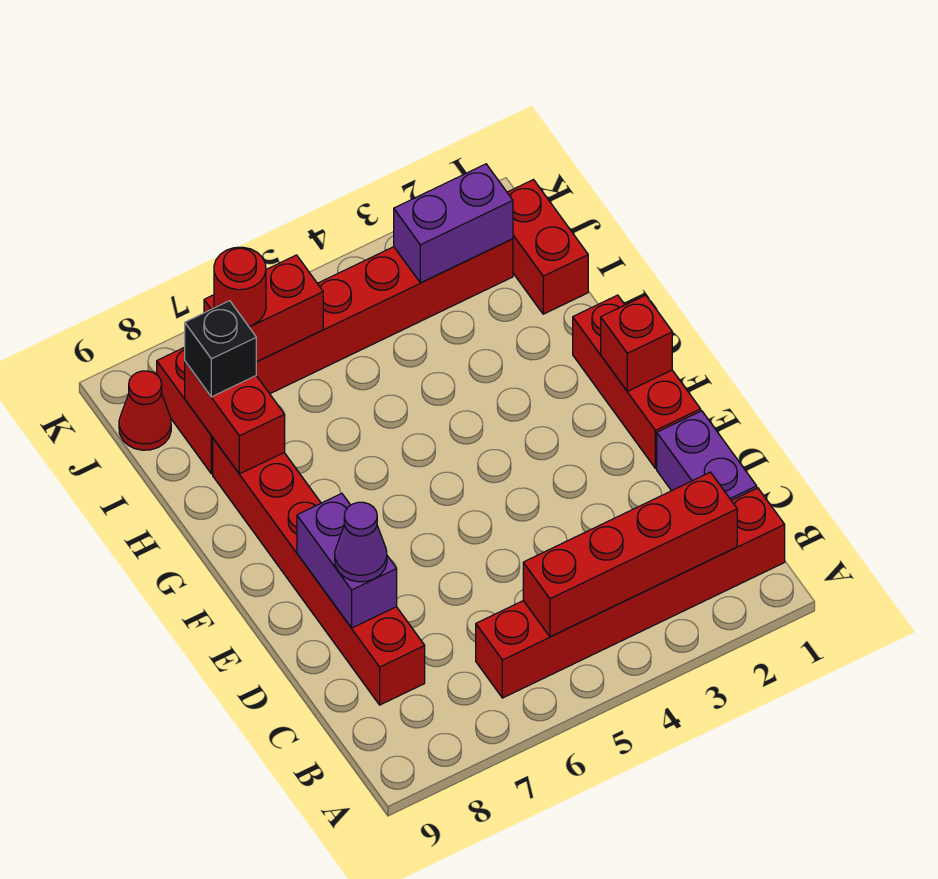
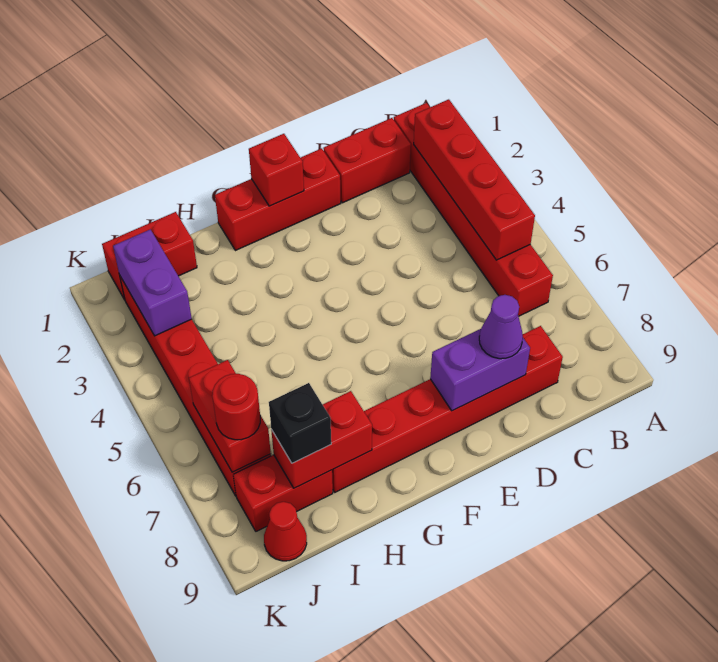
purple 1x2 brick [657,411,757,500] -> red 1x2 brick [323,118,411,203]

